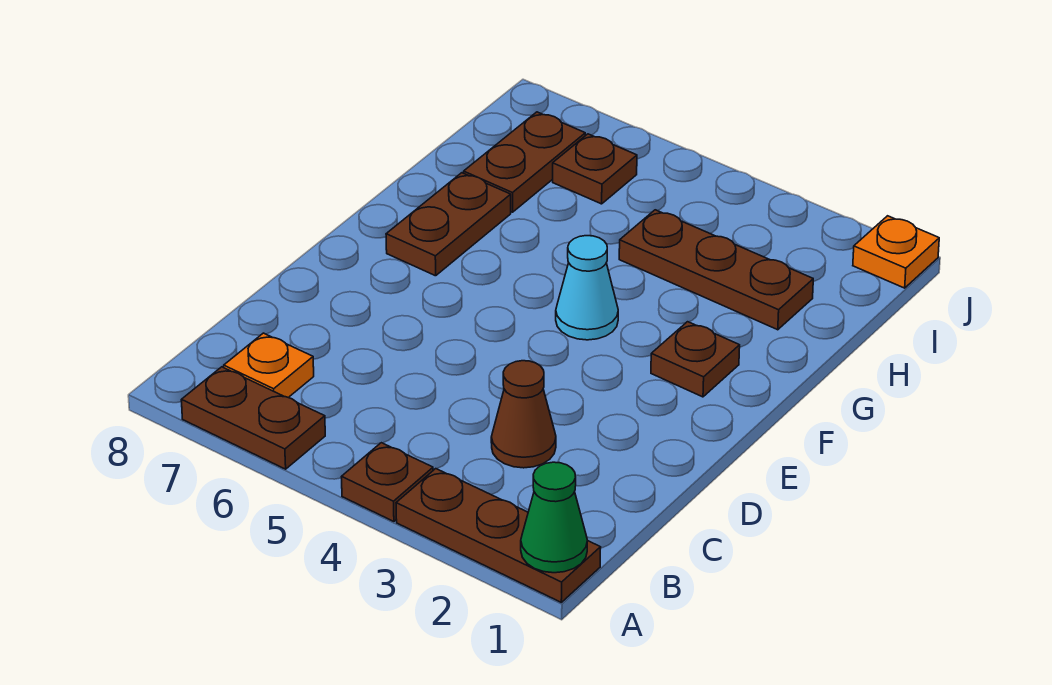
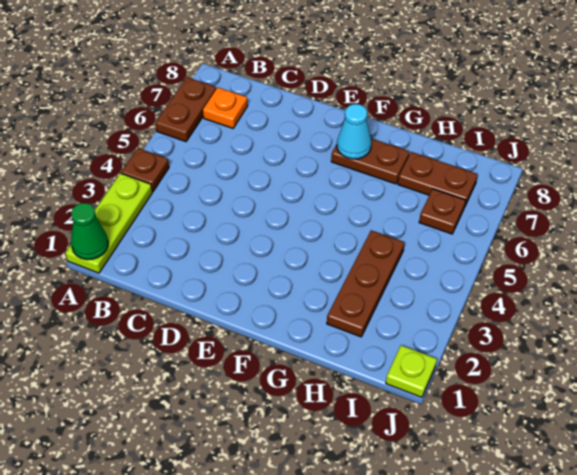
brown 1x3 plate [396,469,601,602] -> lime 1x3 plate [66,173,152,273]
brown 1x1 cone [491,361,556,468] -> none
brown 1x1 plate [651,322,740,397] -> none
cyan 1x1 cone [556,236,618,340] -> cyan 1x1 cone moved to [337,104,371,159]
orange 1x1 plate [853,216,939,288] -> lime 1x1 plate [386,345,437,397]

